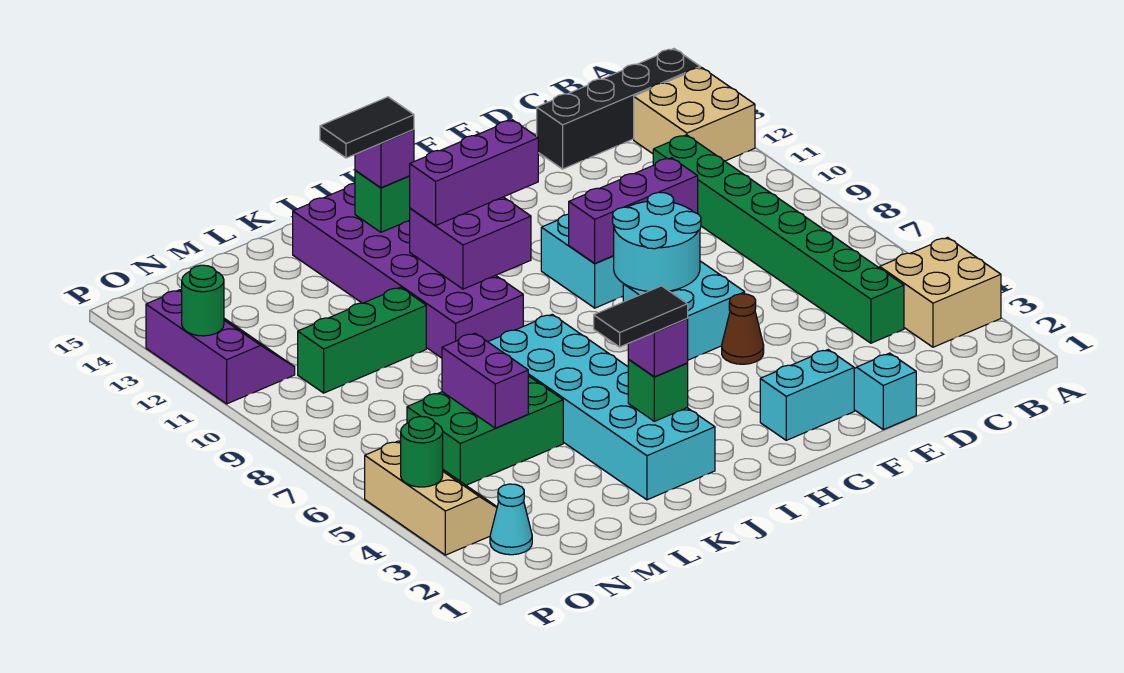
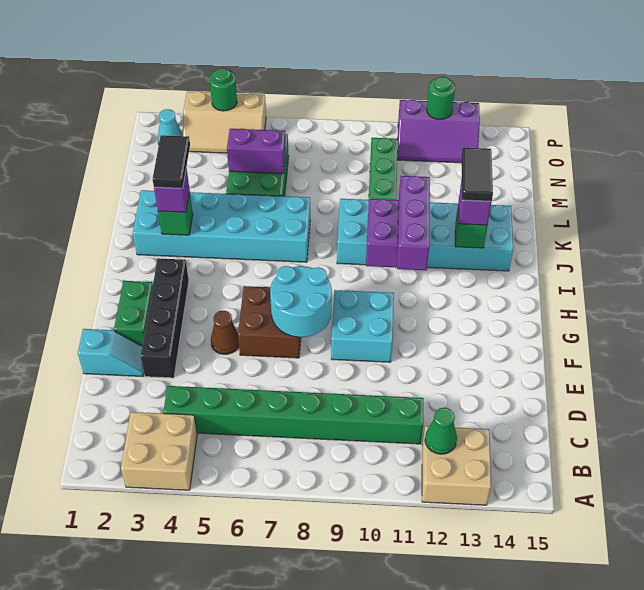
black 1x4 brick [537,49,700,169] -> black 1x4 brick moved to [141,258,189,378]
none -> green 1x1 cone [425,408,457,454]
purple 1x3 brick [569,158,698,263] -> none
cyan 1x2 brick [760,350,854,440] -> green 1x2 brick [114,281,153,346]
cyan 2x2 brick [623,261,745,360] -> brown 2x2 brick [238,286,301,358]
purple 2x6 brick [293,183,523,358] -> cyan 2x6 brick [337,199,513,271]

